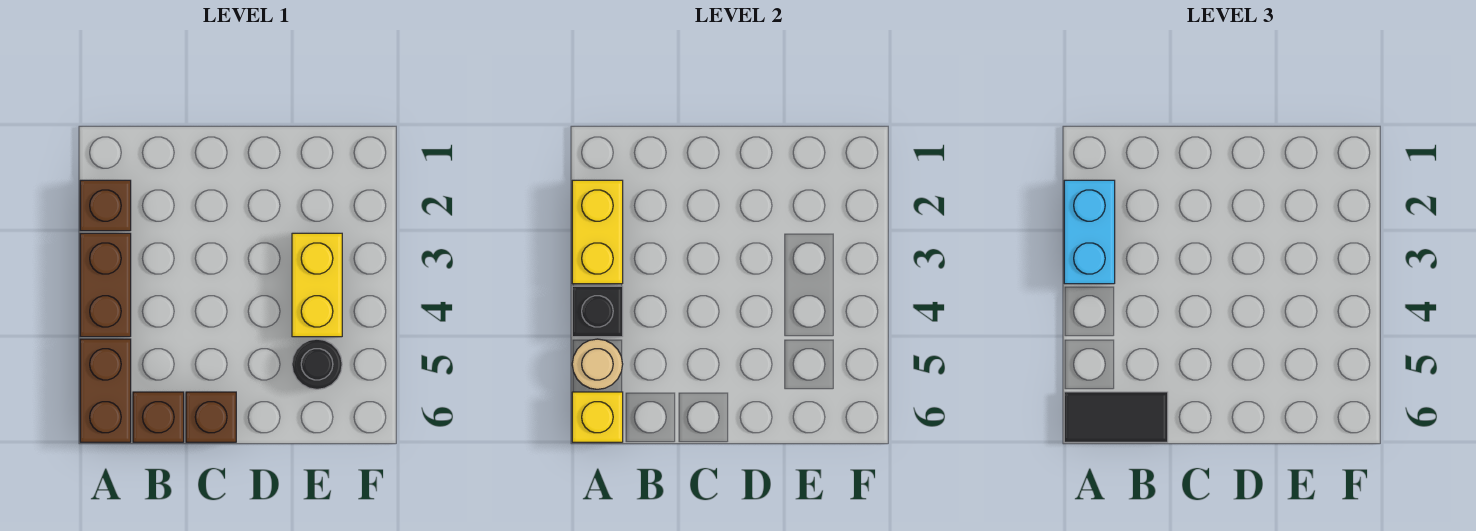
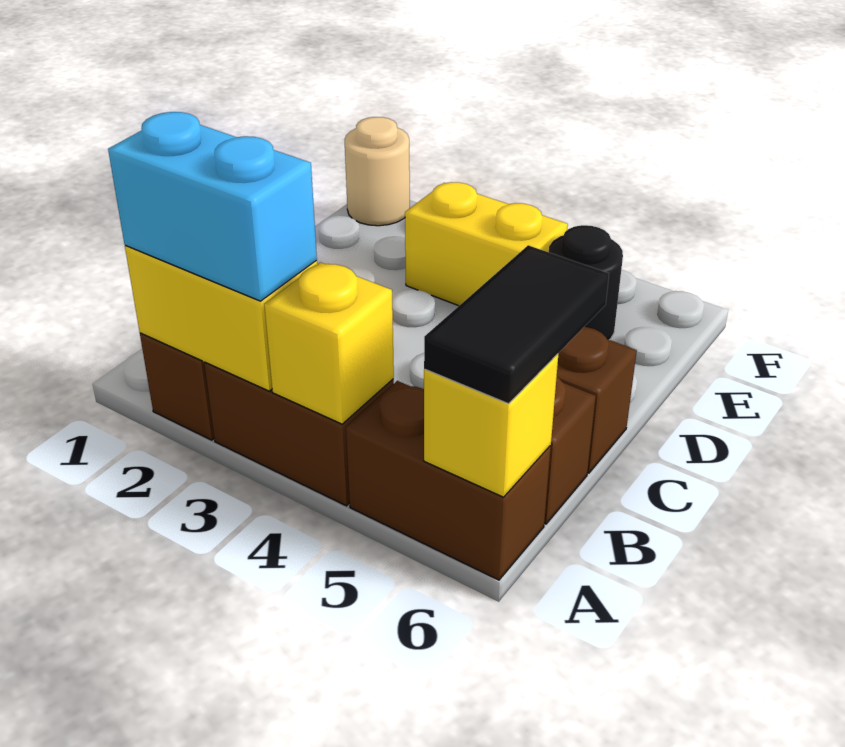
black 1x1 brick [572,286,623,337] -> yellow 1x1 brick [264,262,394,424]
tan 1x1 round brick [572,339,623,389] -> tan 1x1 round brick moved to [345,117,410,226]

